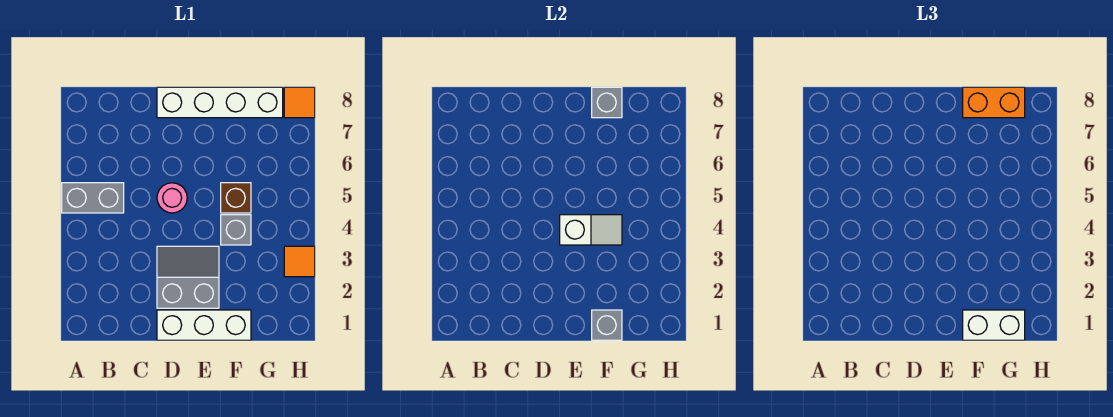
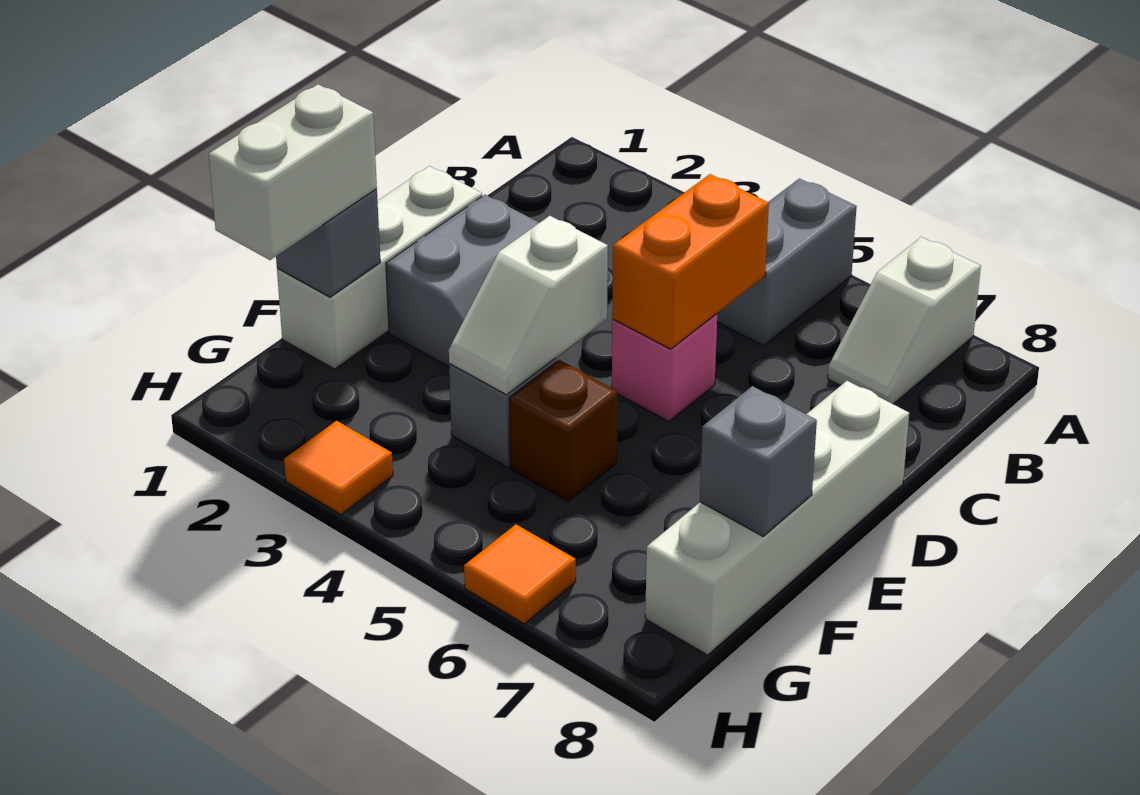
none -> white 1x2 slope [828,237,981,404]
pink 1x1 round brick [157,183,187,213] -> pink 1x1 brick [612,314,717,421]
orange 1x2 brick [963,87,1025,118] -> orange 1x2 brick moved to [612,174,769,349]
orange 1x1 tile [284,87,315,118] -> orange 1x1 tile moved to [464,524,576,624]

